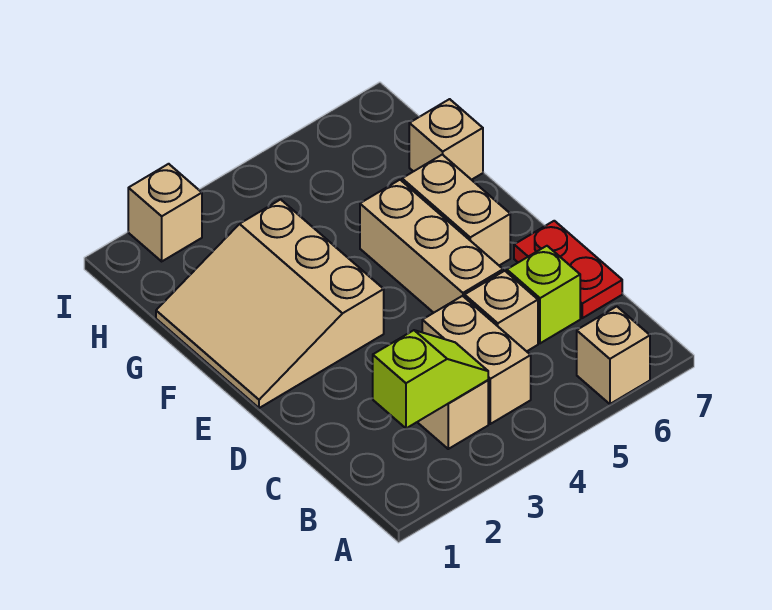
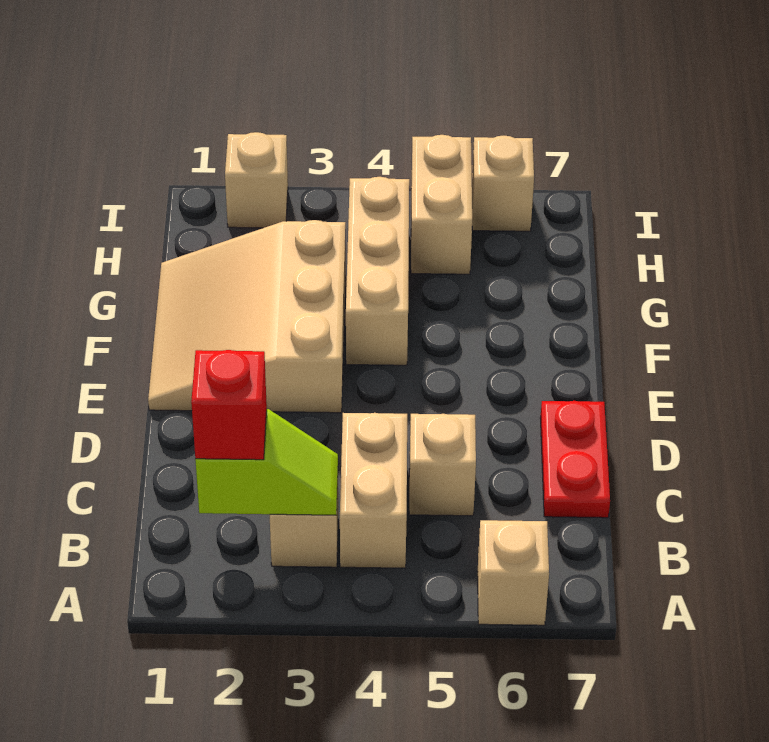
none -> red 1x1 brick [191,350,267,460]
lime 1x1 brick [507,246,580,343] -> none
tan 1x3 brick [360,180,503,313] -> tan 1x3 brick moved to [346,177,409,365]
tan 1x2 brick [402,155,510,265] -> tan 1x2 brick moved to [411,135,472,274]
tan 1x1 brick [409,99,483,180] -> tan 1x1 brick moved to [472,136,534,231]

